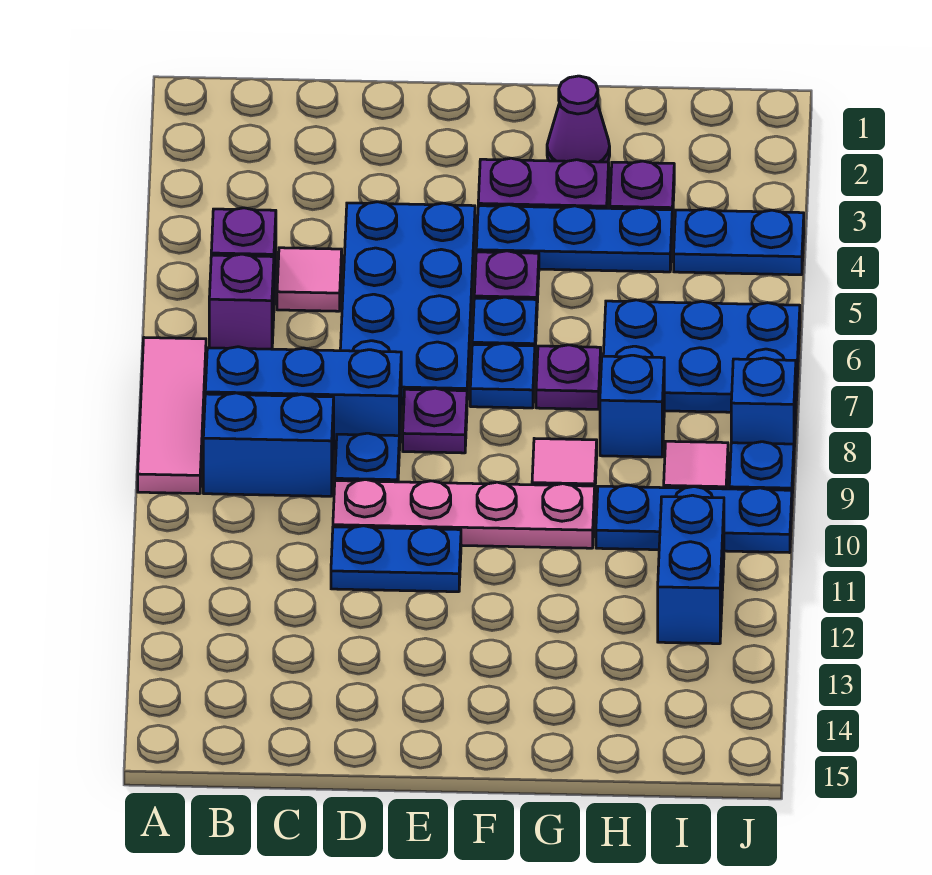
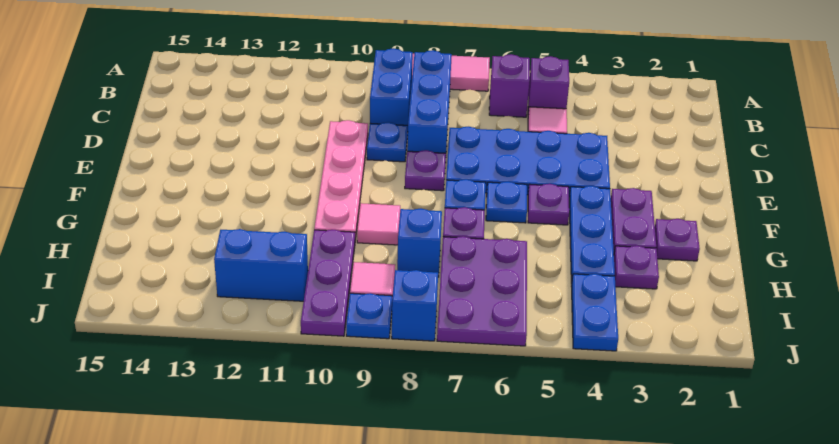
blue 1x2 plate [331,526,461,592] -> none
purple 1x1 cone [547,76,610,162] -> purple 1x1 plate [655,219,700,261]
blue 2x3 plate [603,300,800,412] -> purple 2x3 plate [437,236,527,346]
blue 1x3 plate [596,485,792,553] -> purple 1x3 plate [301,230,355,336]

